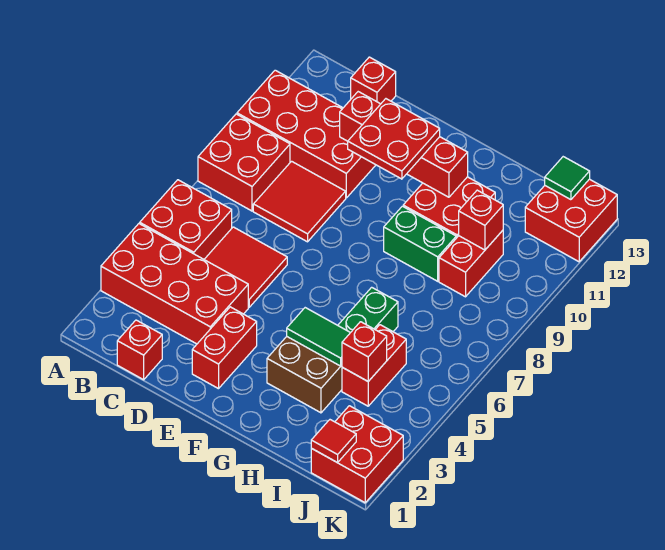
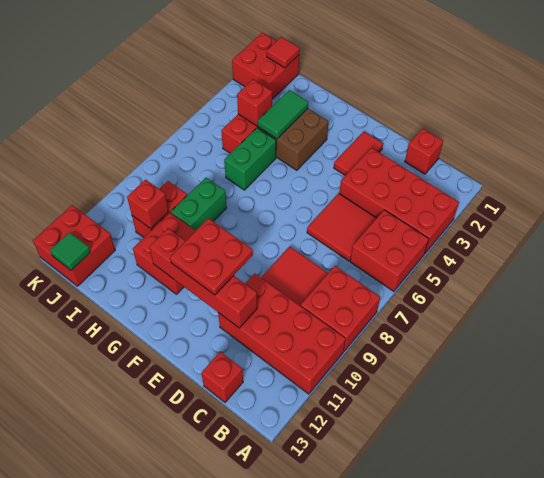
red 1x2 brick [192,307,257,389] -> red 1x2 tile [334,131,383,175]
green 1x2 tile [287,308,350,366] -> green 1x2 tile turned to [257,90,308,139]
green 1x2 brick [384,206,456,281] -> green 1x2 brick turned to [171,178,227,231]

